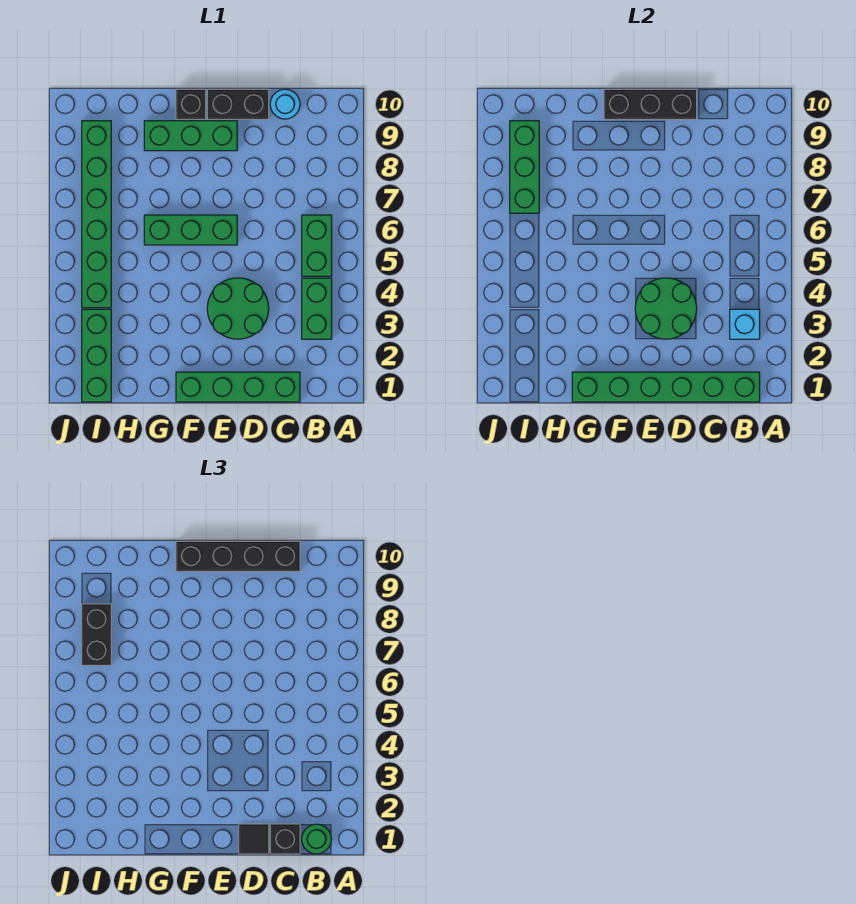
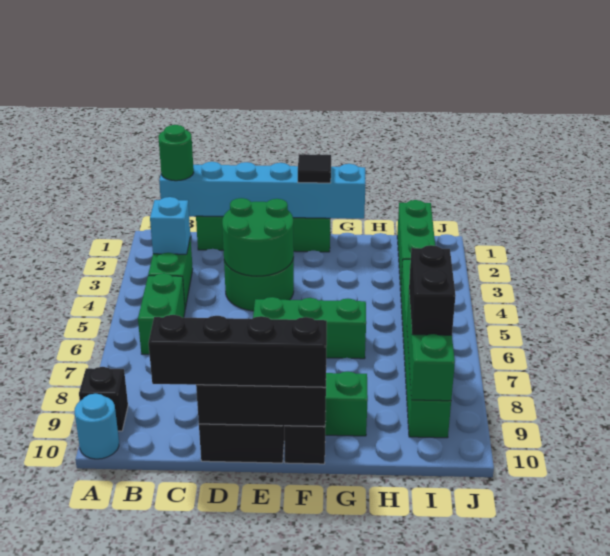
green 1x6 brick [572,372,760,402] -> cyan 1x6 brick [159,162,366,219]
black 1x1 brick [270,824,300,854] -> black 1x1 brick moved to [79,367,128,431]
cyan 1x1 round brick [270,89,300,119] -> cyan 1x1 round brick moved to [75,394,119,459]
black 1x1 tile [239,824,269,854] -> black 1x1 tile moved to [298,154,331,183]

